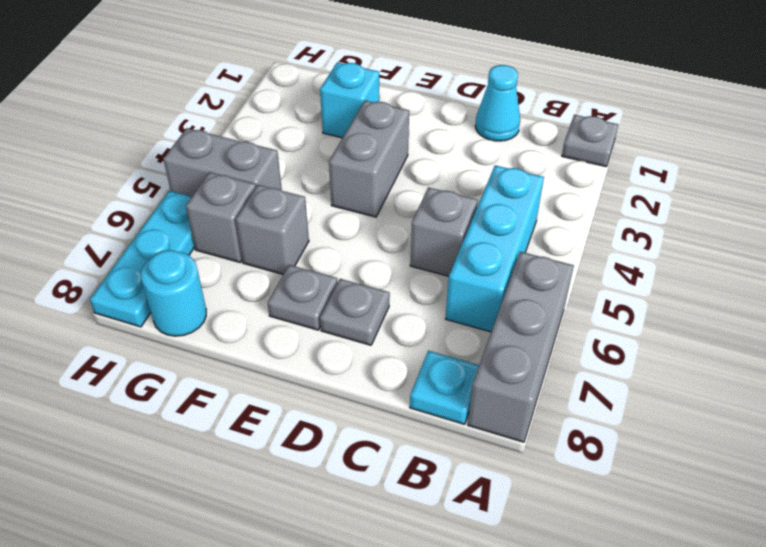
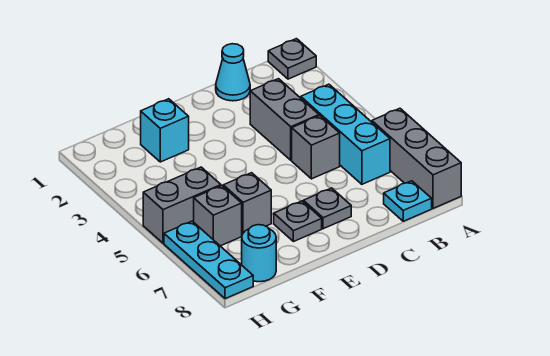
grey 1x2 brick [329,100,409,217] -> grey 1x2 brick moved to [250,79,319,160]

